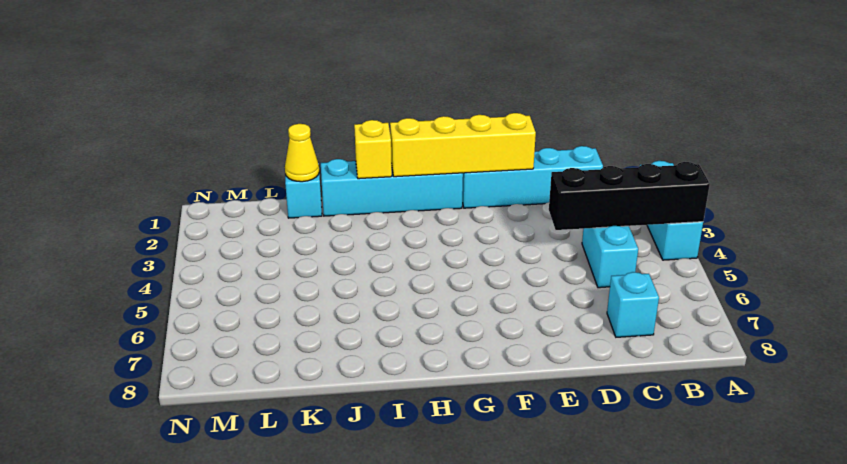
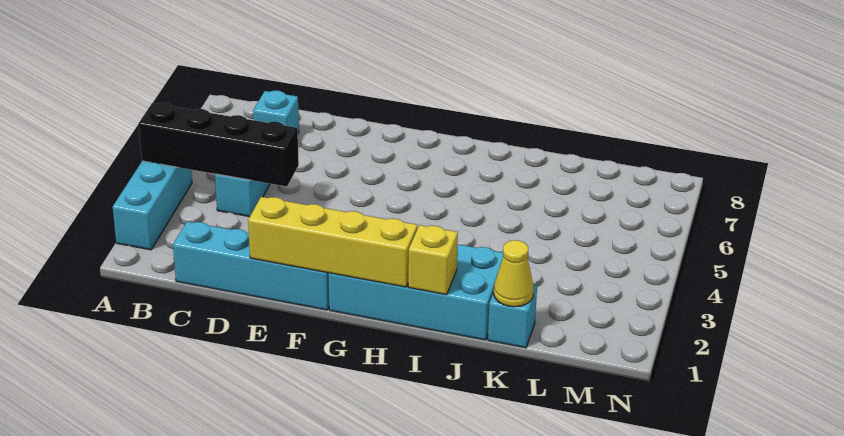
cyan 1x4 brick [321,159,463,216] -> cyan 2x4 brick [329,244,503,340]

